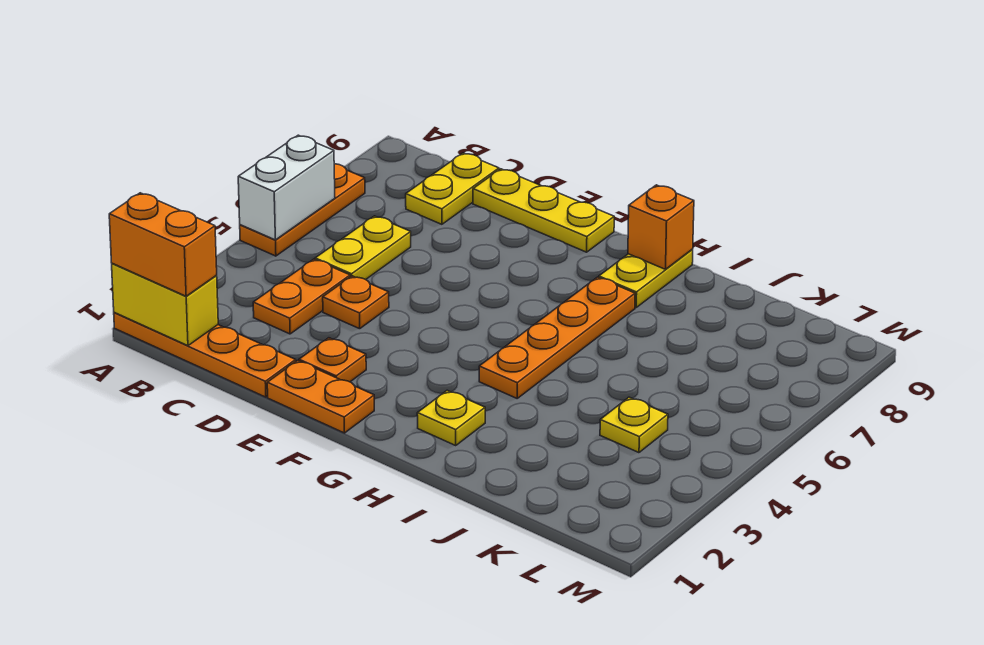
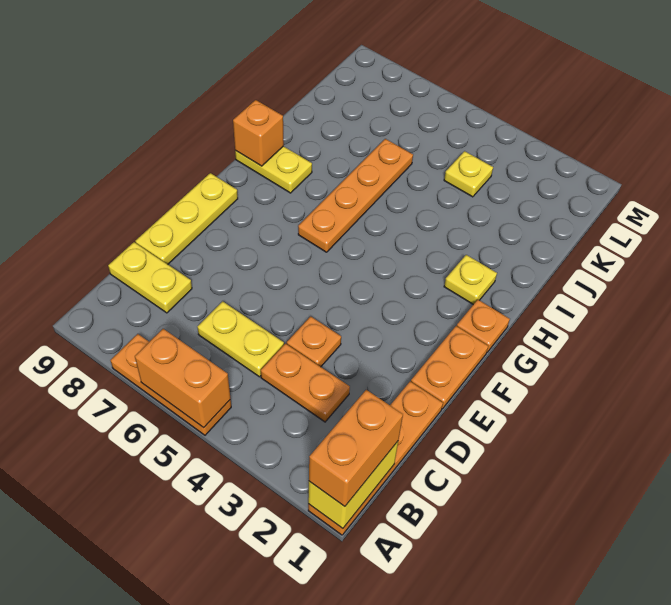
white 1x2 brick [238,135,335,240] -> orange 1x2 brick [135,329,231,428]
orange 1x1 plate [299,338,366,382] -> orange 1x1 plate moved to [457,300,510,352]
orange 1x4 plate [479,277,635,398] -> orange 1x4 plate turned to [298,139,413,252]

